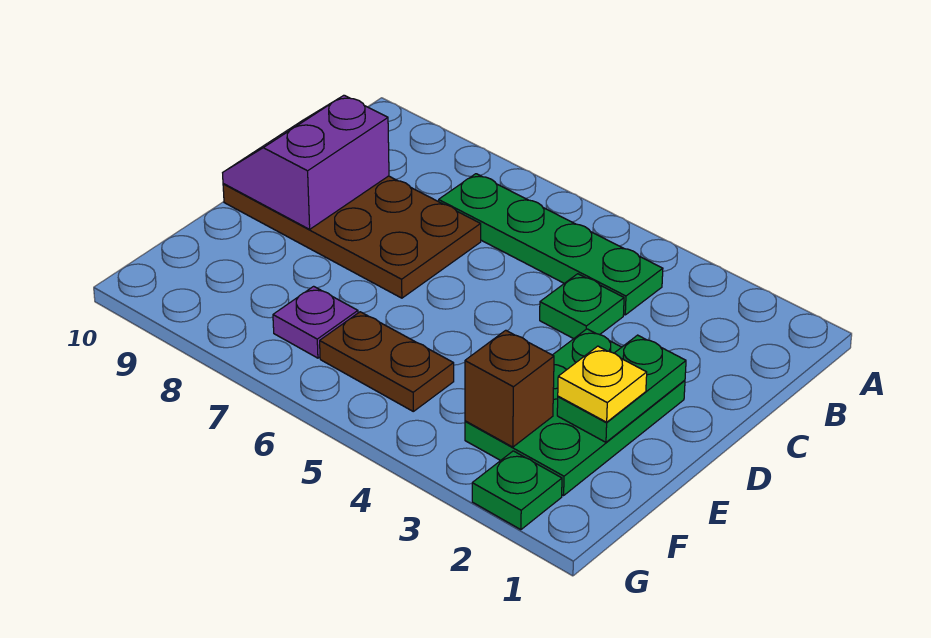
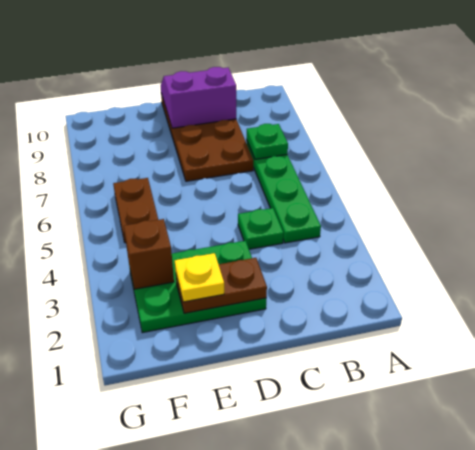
green 1x2 plate [557,335,686,442] -> brown 1x2 plate [176,258,267,313]
purple 1x1 plate [273,286,358,358] -> none
green 1x1 plate [472,451,562,530] -> green 1x1 plate moved to [247,124,288,159]

